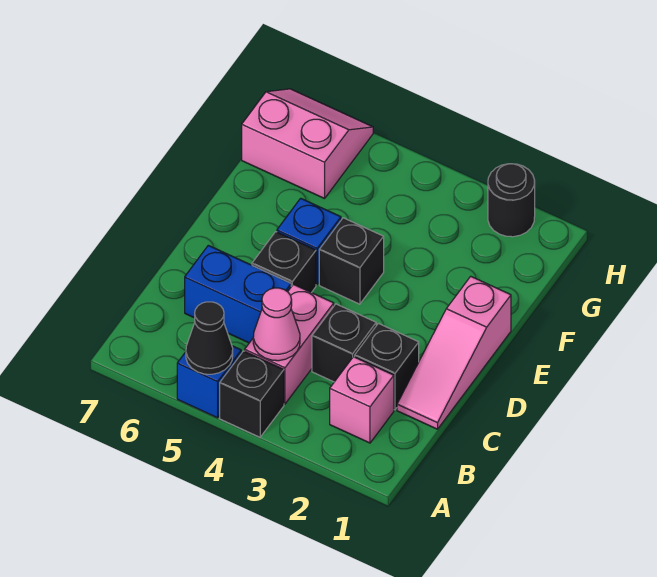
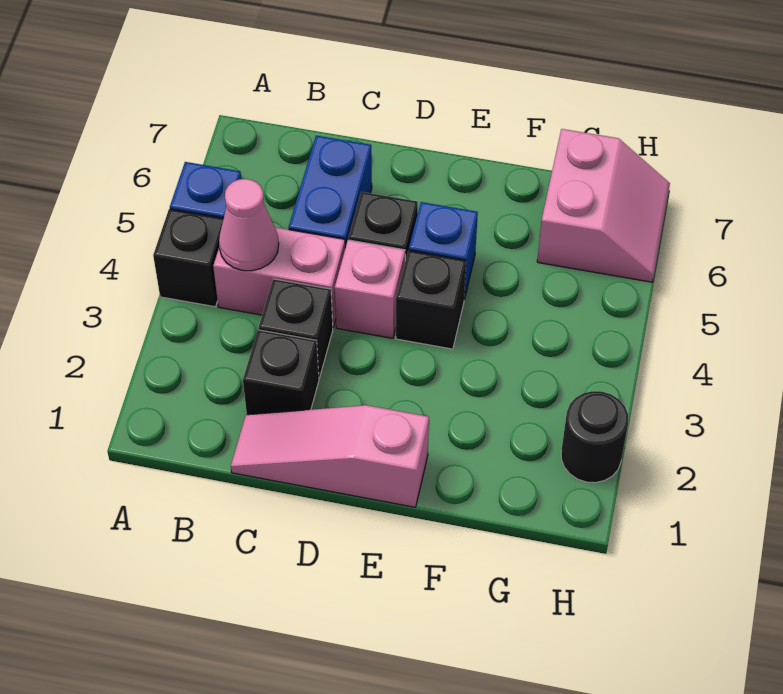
black 1x1 cone [186,302,233,374] -> none
pink 1x1 brick [330,357,394,443] -> pink 1x1 brick moved to [335,240,405,338]

